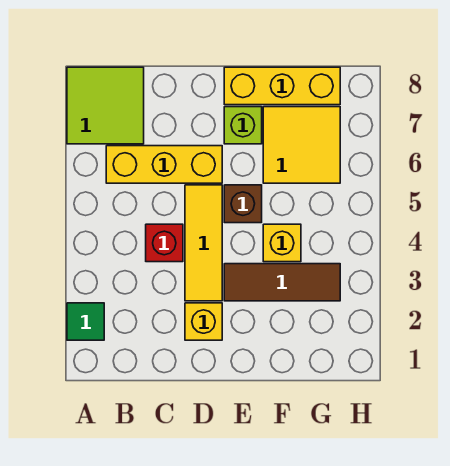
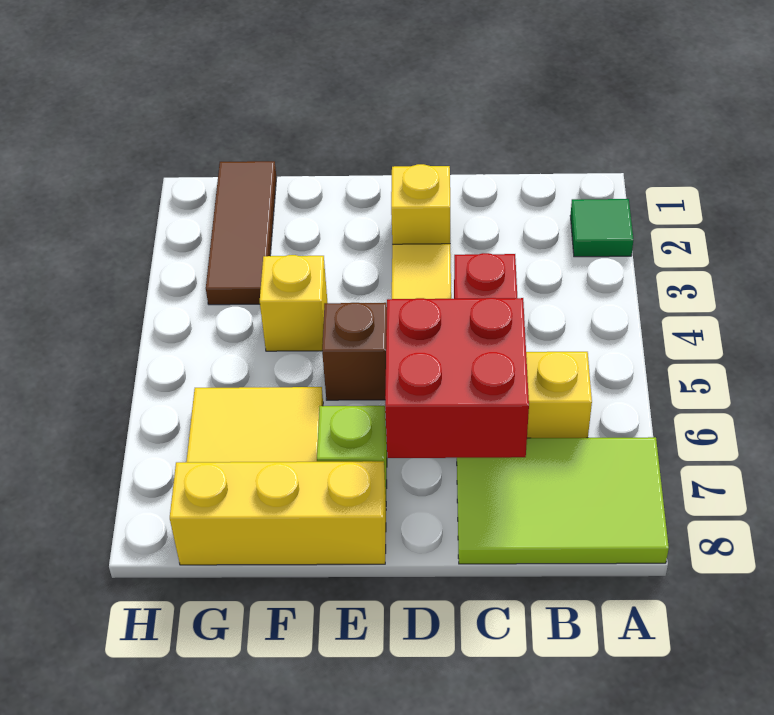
lime 2x2 tile [67,67,144,144] -> lime 2x3 tile [457,437,669,564]
none -> red 2x2 brick [385,298,529,458]
brown 1x3 tile [224,264,340,301] -> brown 1x3 tile turned to [206,161,277,305]

